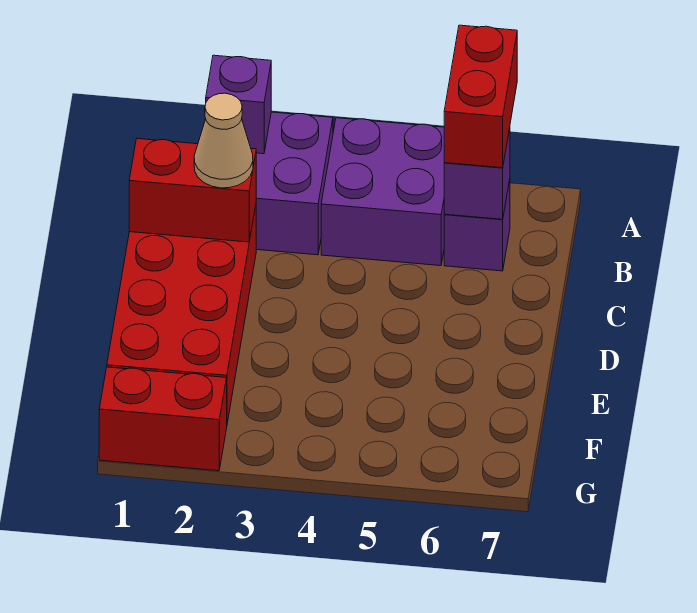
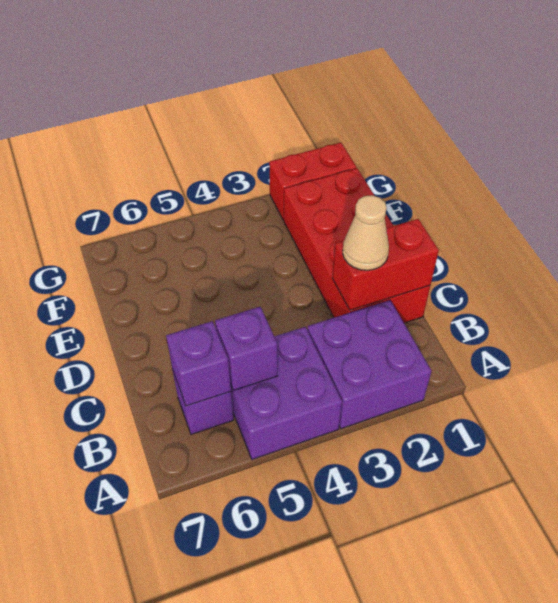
purple 1x1 brick [206,55,271,154] -> purple 1x1 brick moved to [215,307,278,390]
red 1x2 brick [444,25,517,168] -> none

